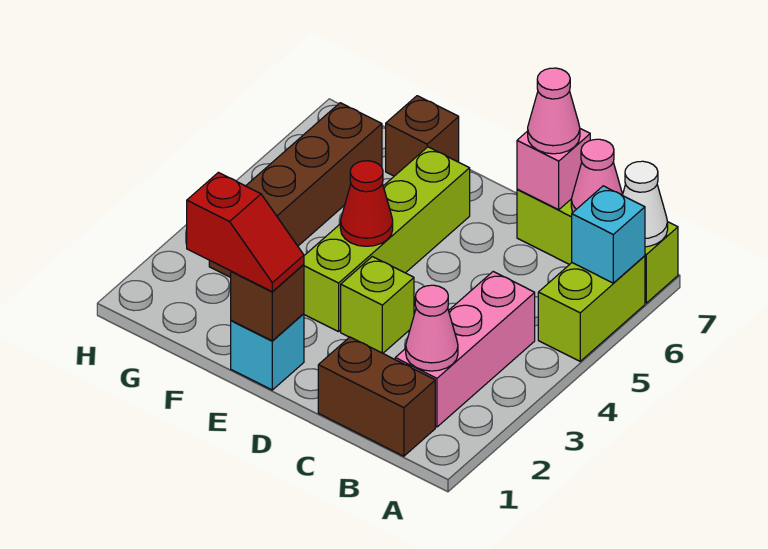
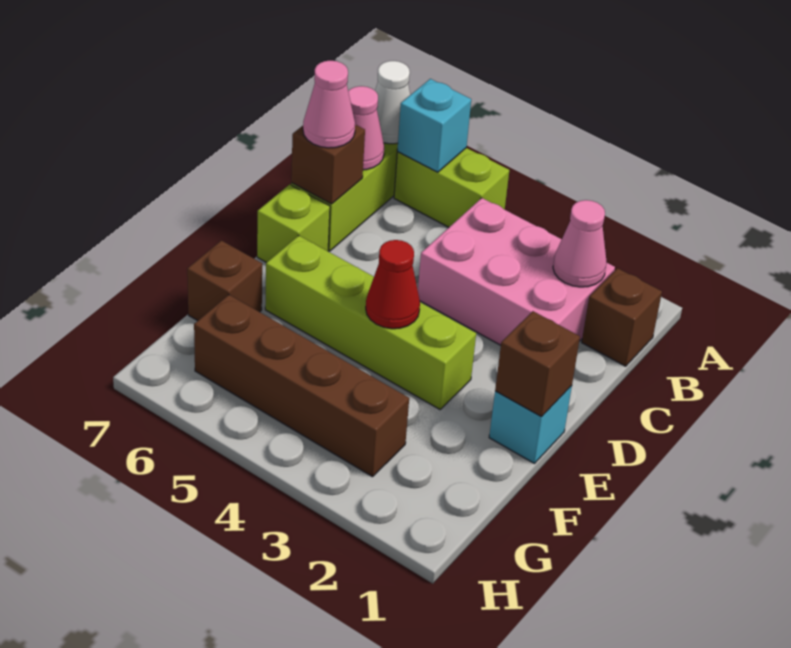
brown 1x2 brick [318,337,435,456] -> brown 1x1 brick [582,268,662,366]
pink 1x3 brick [395,272,535,427] -> pink 2x3 brick [418,198,615,345]
pink 1x1 brick [517,129,590,210] -> brown 1x1 brick [291,125,365,204]
lime 1x1 brick [341,257,414,353] -> lime 1x1 brick moved to [257,185,330,263]
red 1x2 slope [187,172,304,291] -> none

